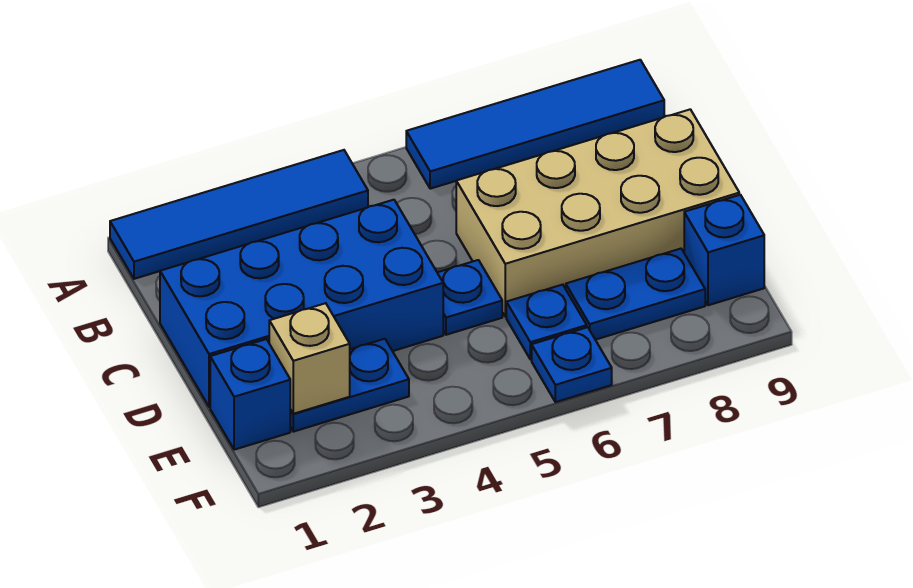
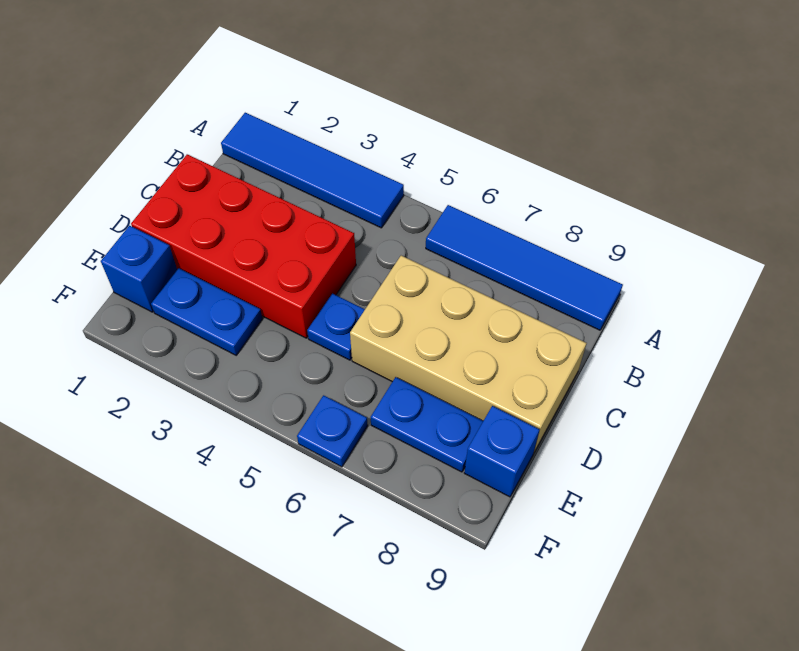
blue 2x4 brick [160,200,443,407] -> red 2x4 brick [131,154,356,338]
tan 1x1 brick [269,303,350,414] -> none
blue 1x1 plate [506,285,587,359] -> none

